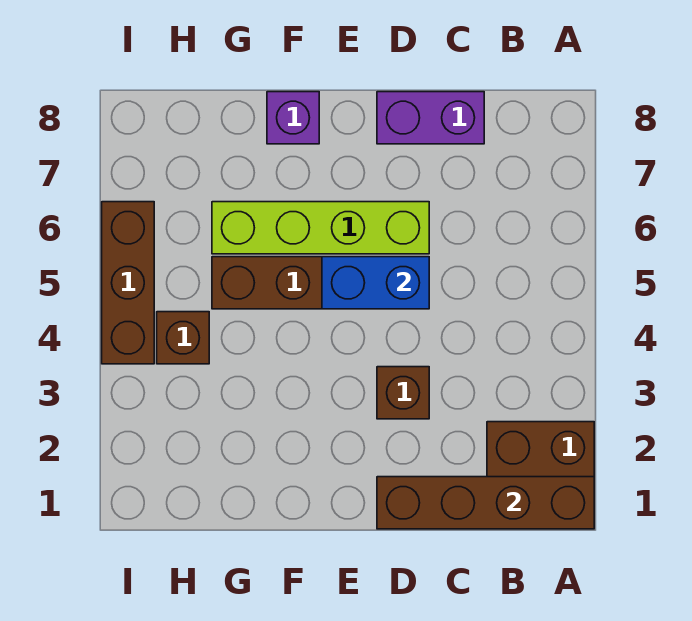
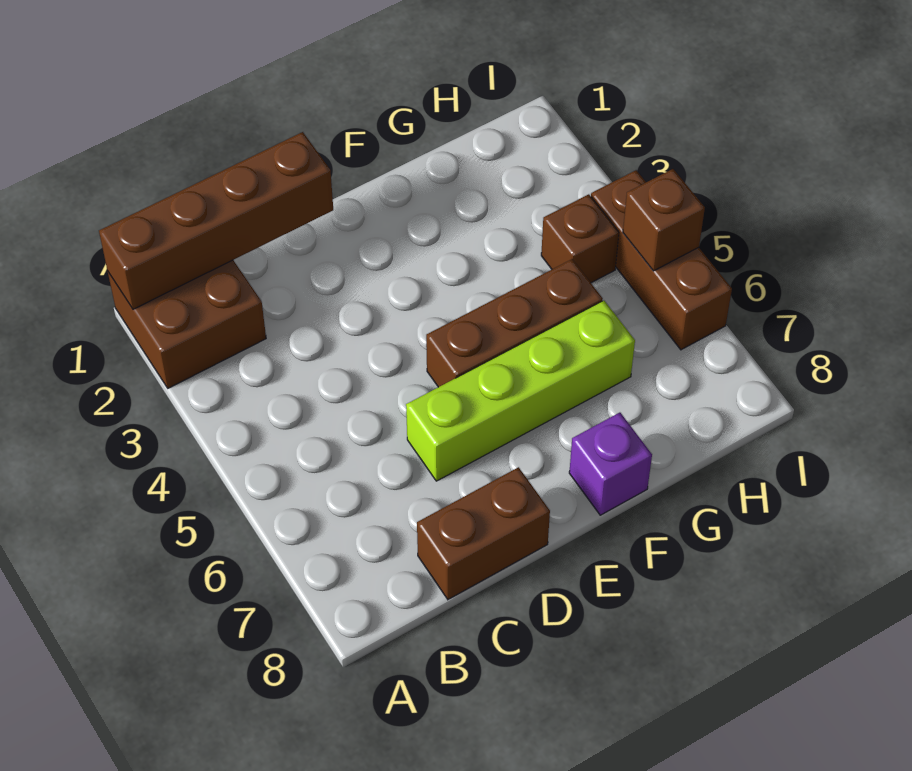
purple 1x2 brick [377,92,484,144] -> brown 1x2 brick [417,467,550,599]
brown 1x1 brick [377,367,429,419] -> brown 1x1 brick moved to [623,169,705,271]
blue 1x2 brick [322,257,429,309] -> none

